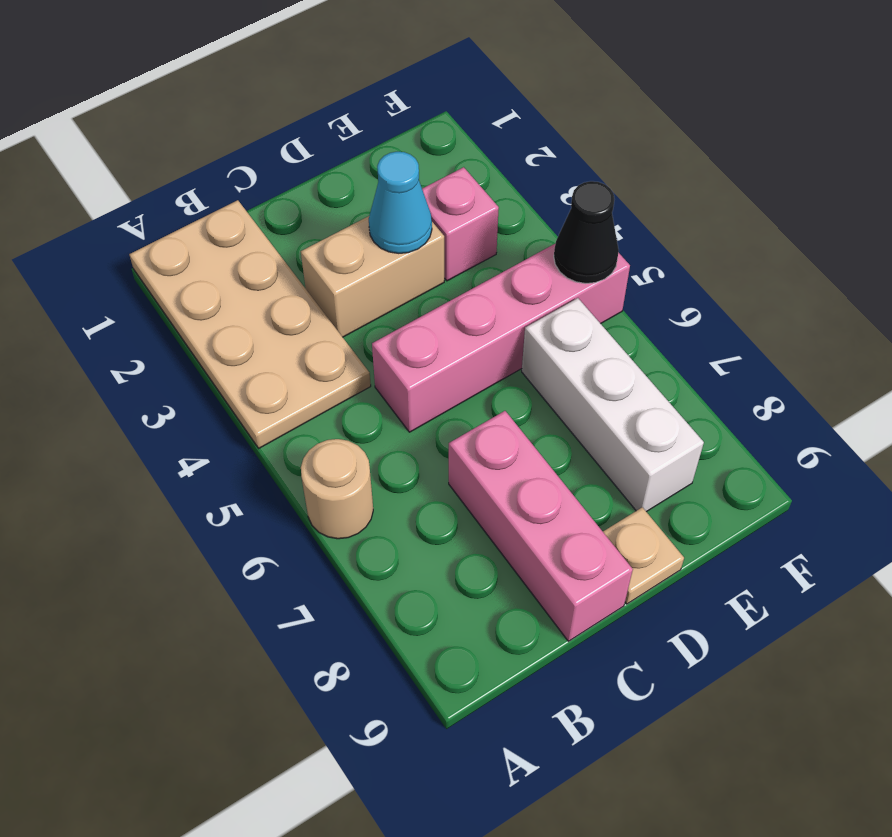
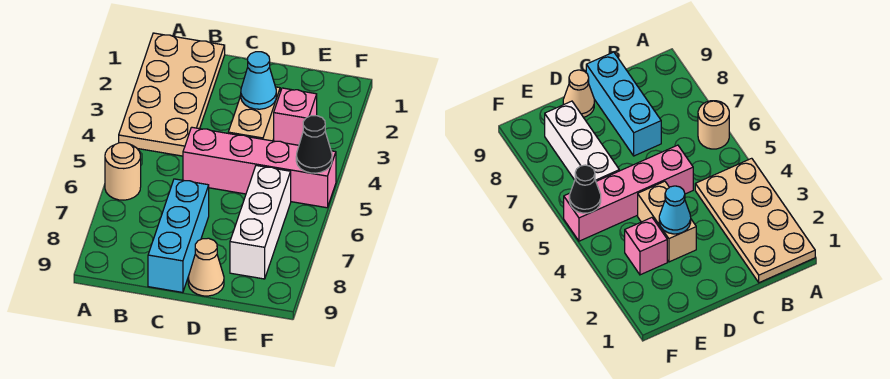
tan 1x2 brick [301,216,444,337] -> tan 1x2 brick turned to [228,87,280,141]
pink 1x3 brick [449,411,633,641] -> cyan 1x3 brick [148,179,209,292]
tan 1x1 plate [603,507,684,604] -> tan 1x1 cone [188,238,224,296]

